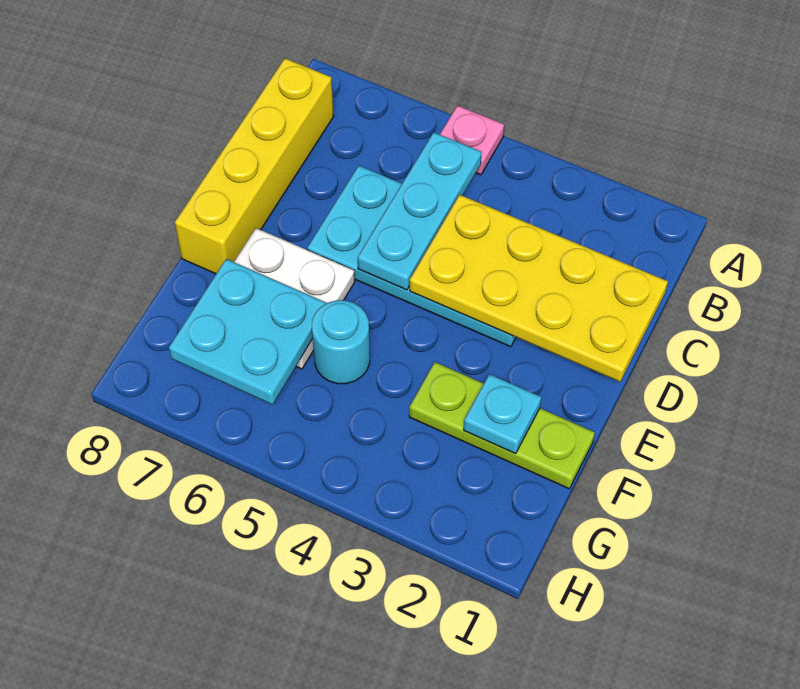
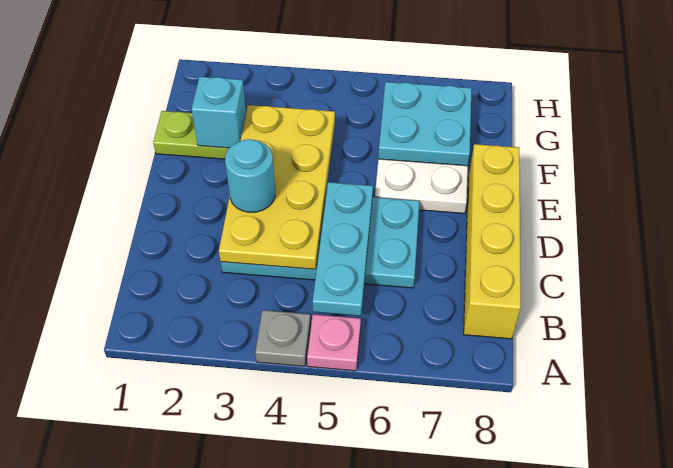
none -> grey 1x1 plate [255,310,311,366]
yellow 2x4 plate [410,195,668,382] -> yellow 2x4 plate turned to [219,105,335,269]
cyan 1x1 plate [464,374,541,454] -> cyan 1x1 brick [191,77,246,148]
cyan 1x1 round brick [312,300,370,384] -> cyan 1x1 round brick moved to [225,139,275,212]

